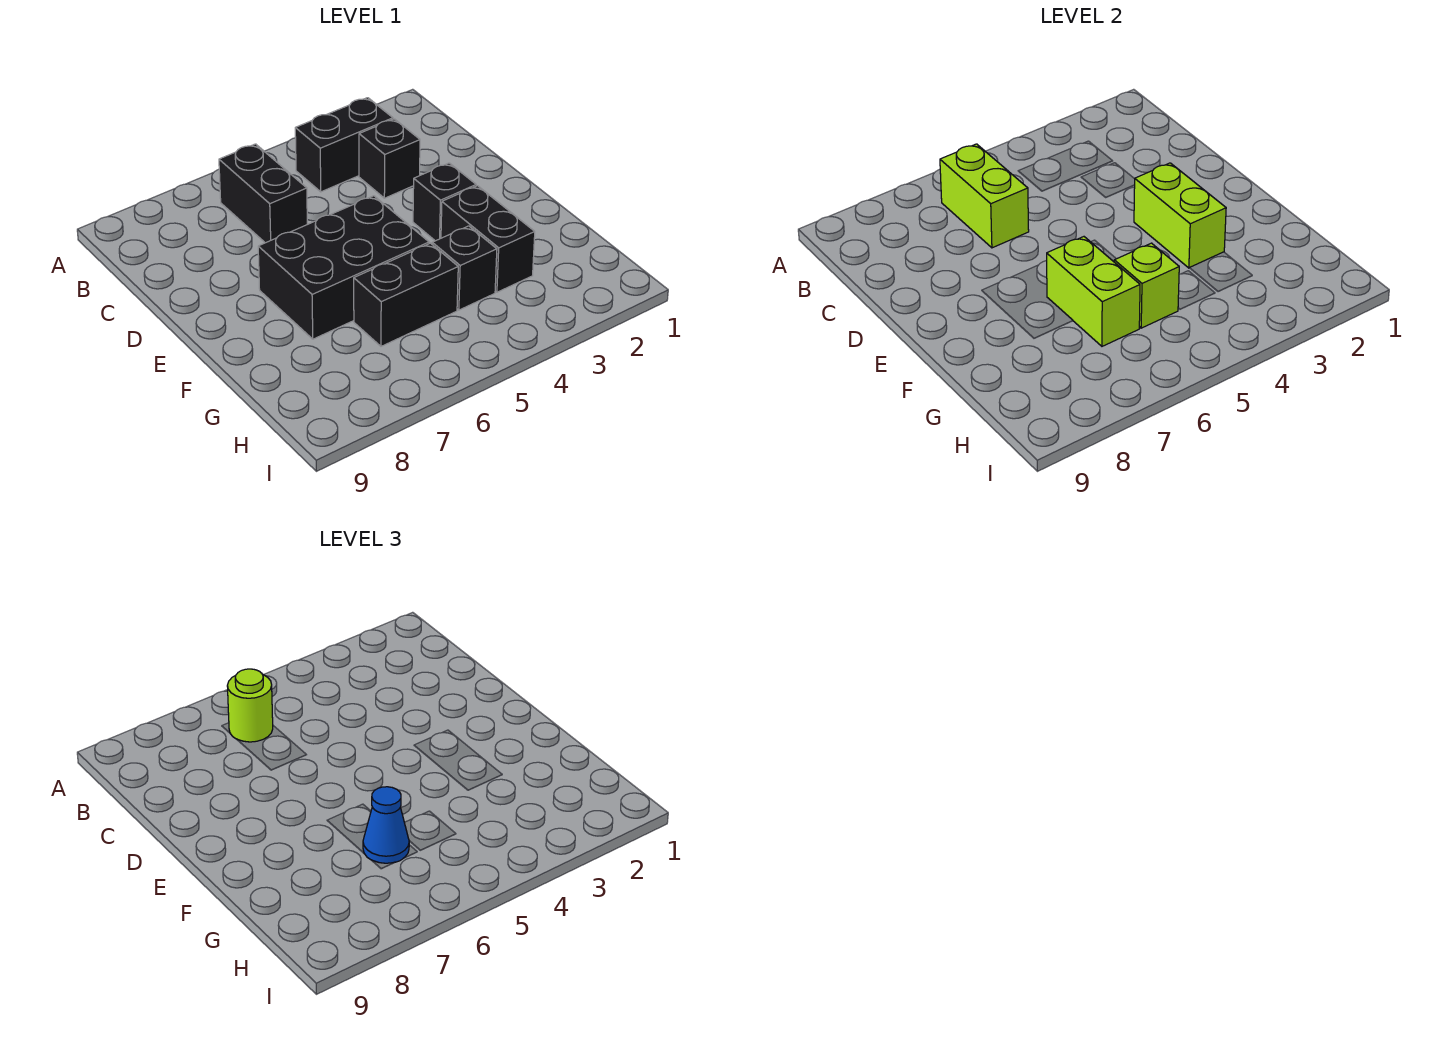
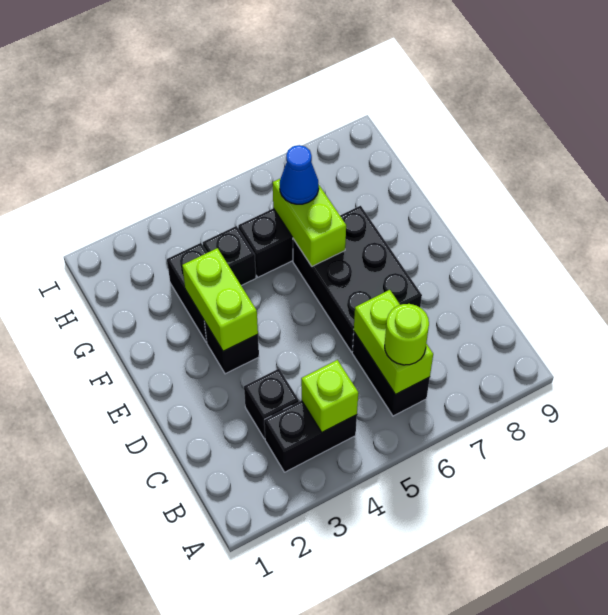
black 2x3 brick [258,196,429,339] -> black 2x3 brick turned to [293,206,422,352]
lime 1x1 brick [1114,243,1179,328] -> lime 1x1 brick moved to [301,360,358,432]

